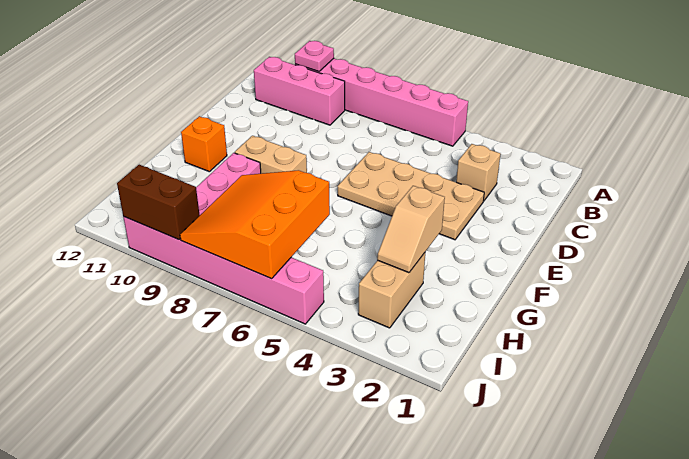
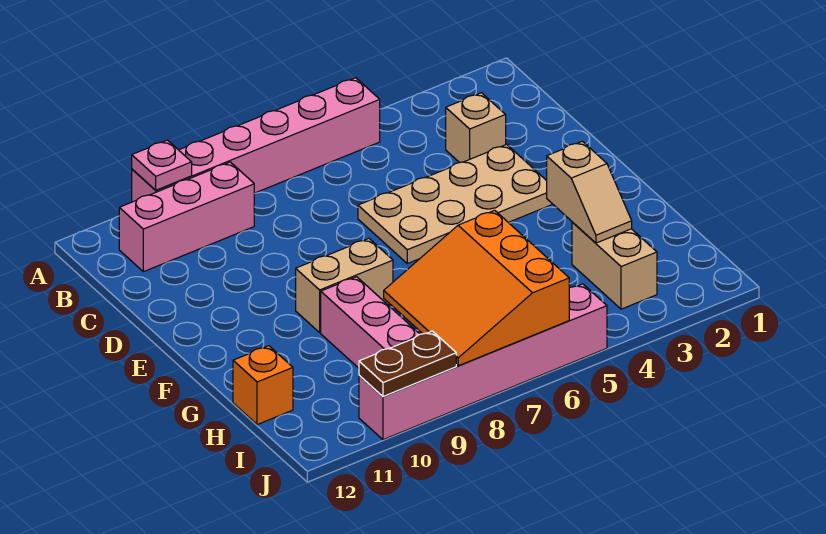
orange 1x1 brick [181,116,227,172] -> orange 1x1 brick moved to [233,346,293,425]
brown 1x2 brick [117,165,200,240] -> brown 1x2 plate [359,331,456,396]

